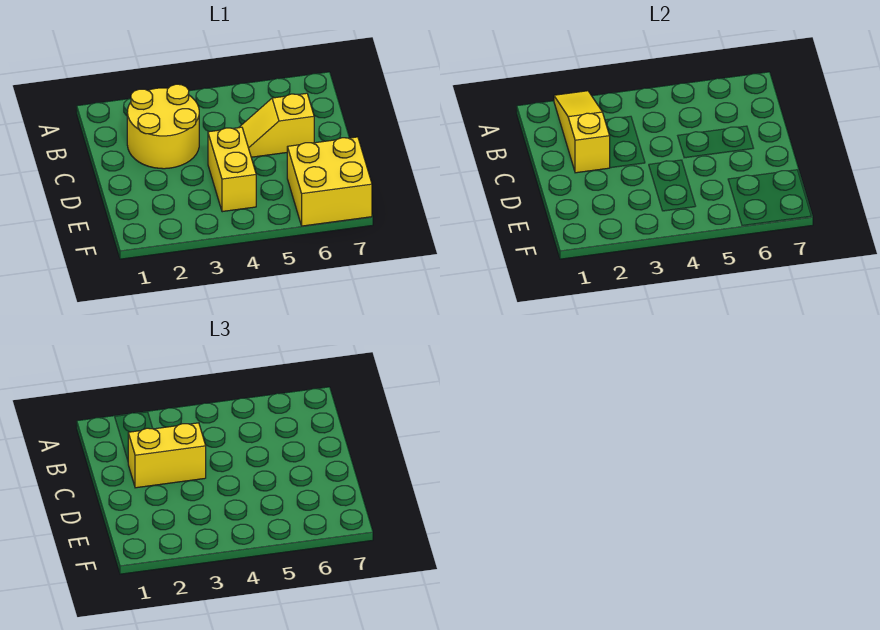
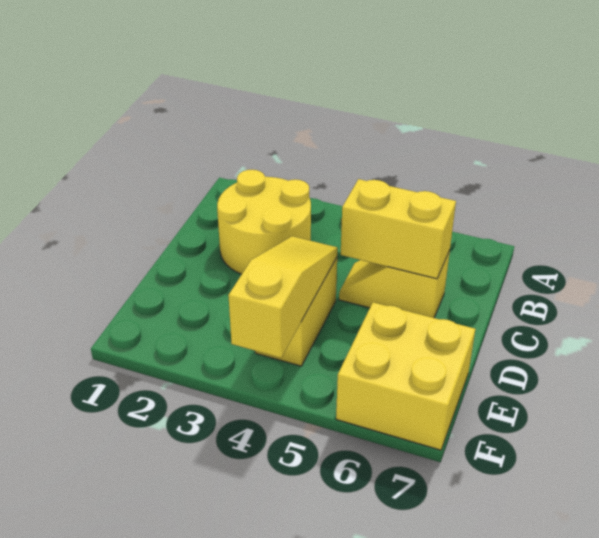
yellow 1x3 slope [554,91,610,173] -> yellow 1x3 slope moved to [228,236,338,358]
yellow 1x2 brick [128,423,206,488] -> yellow 1x2 brick moved to [341,179,456,279]

